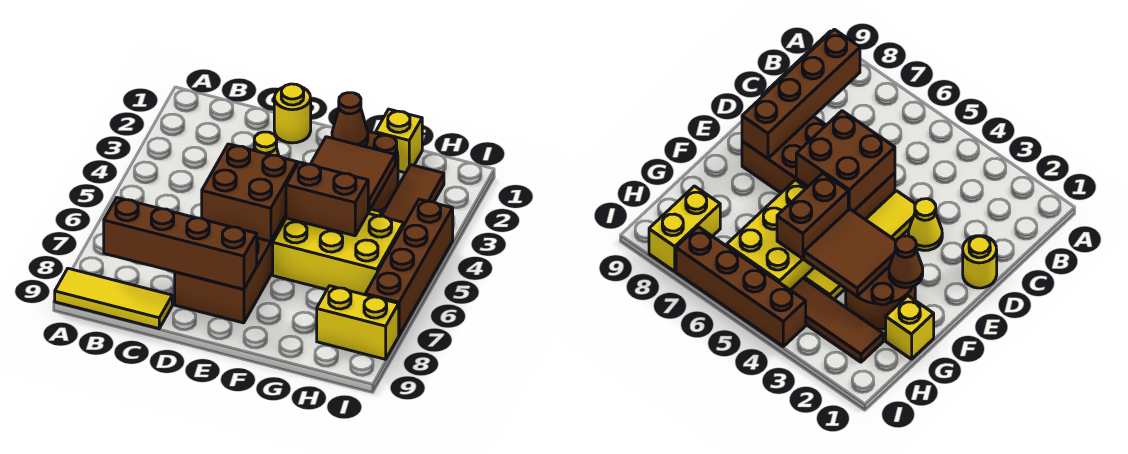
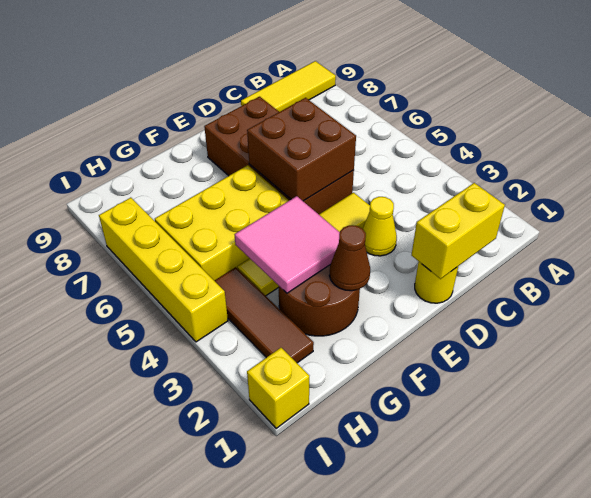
brown 1x4 brick [104,198,257,289] -> none
brown 2x2 tile [311,137,395,212] -> pink 2x2 tile [234,196,340,293]
brown 1x2 brick [286,162,368,236] -> none
yellow 1x1 brick [376,109,422,173] -> yellow 1x1 brick moved to [247,348,309,428]
yellow 1x2 brick [317,286,399,359] -> yellow 1x2 brick moved to [412,183,505,279]
brown 1x4 brick [365,199,453,335] -> yellow 1x4 brick [99,198,228,342]

